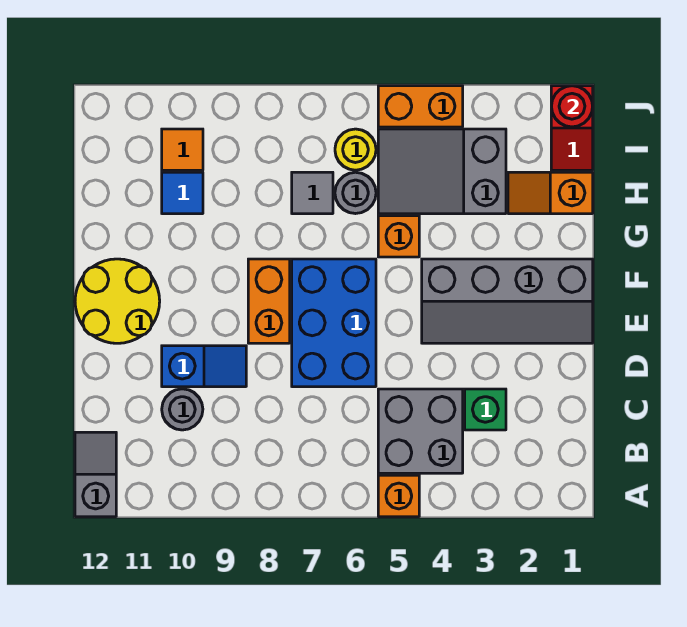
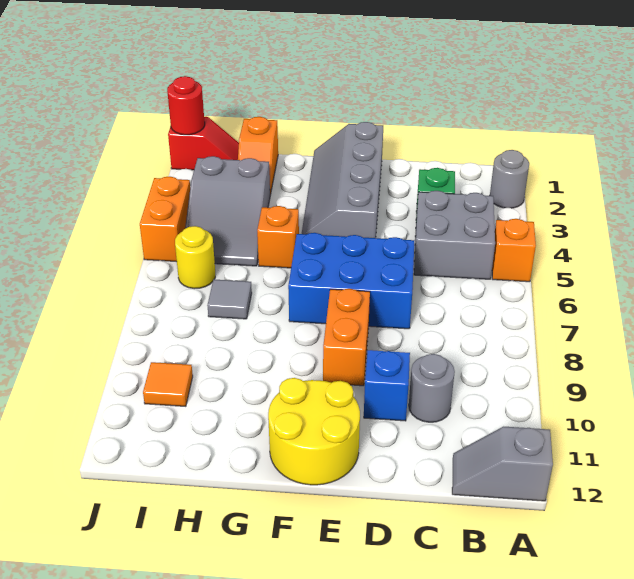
grey 2x4 slope [422,259,593,343] -> grey 2x4 slope turned to [302,122,383,238]
orange 1x2 brick [248,259,290,343] -> orange 1x2 brick turned to [323,289,370,386]
grey 1x1 round brick [335,172,376,214] -> grey 1x1 round brick moved to [490,150,529,208]
blue 1x1 tile [162,172,203,214] -> none

